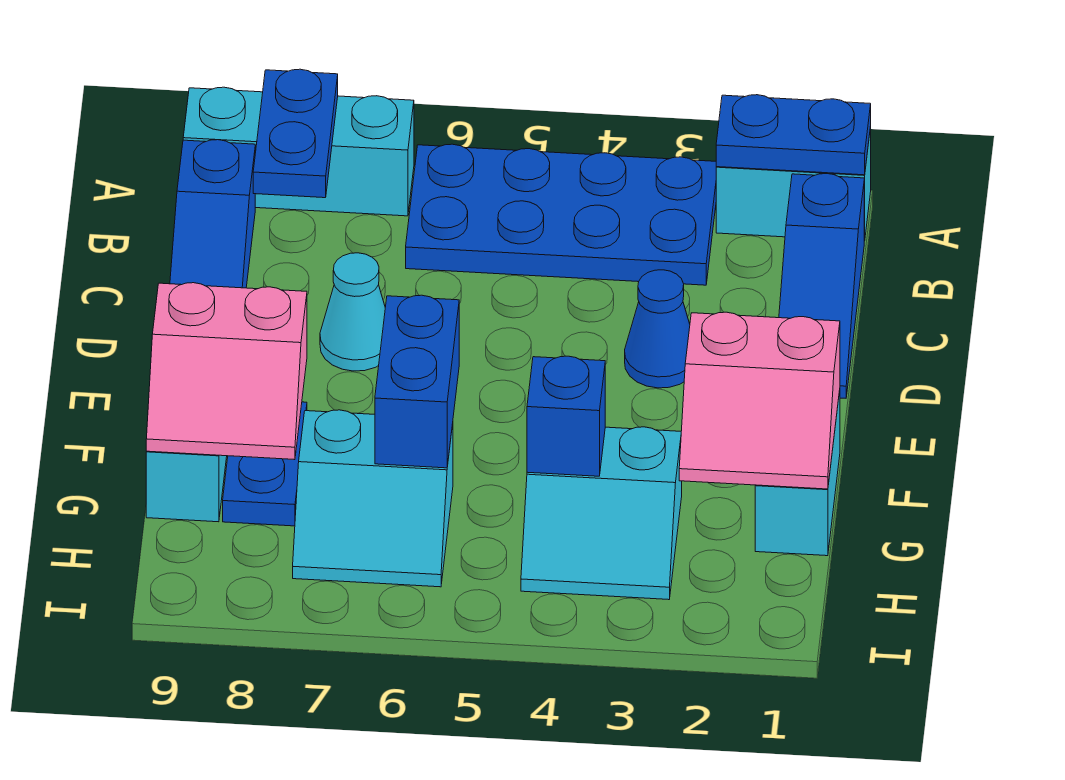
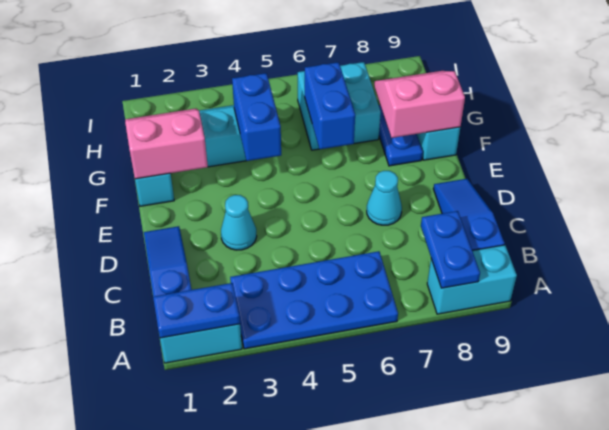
cyan 1x3 brick [183,87,414,216] -> cyan 1x2 brick [427,245,517,314]
blue 1x1 cone [625,270,690,388] -> cyan 1x1 cone [221,195,257,250]
blue 1x1 brick [527,356,605,476] -> blue 1x2 brick [232,73,281,161]
cyan 2x2 slope [293,410,453,587] -> cyan 2x2 brick [298,62,381,150]

